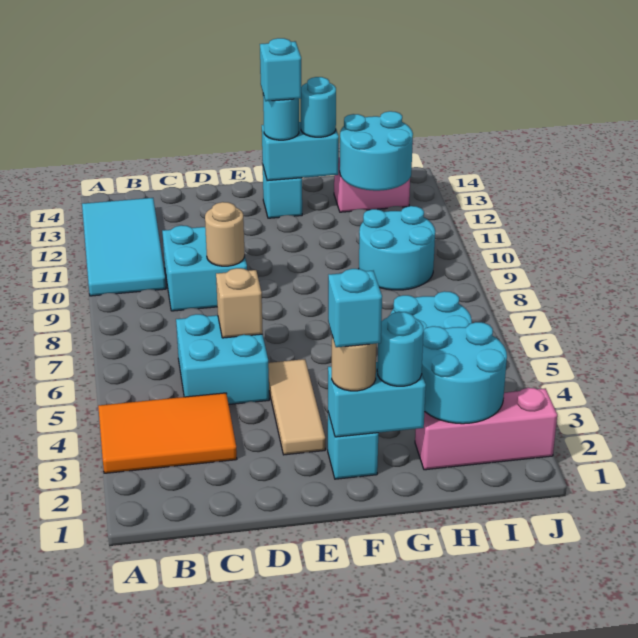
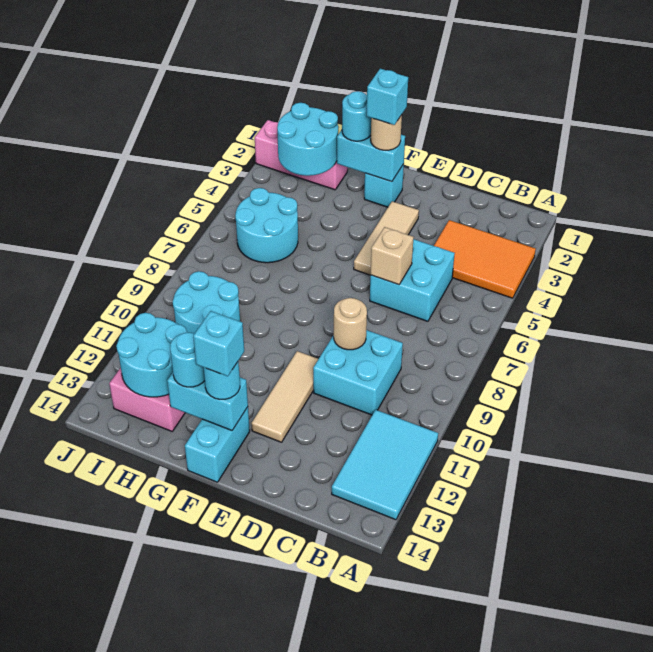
cyan 2x4 tile [82,198,166,296] -> cyan 2x3 tile [332,410,438,520]
none -> tan 1x3 tile [251,351,318,442]
cyan 1x1 brick [263,167,302,218] -> cyan 1x2 brick [185,407,250,482]

